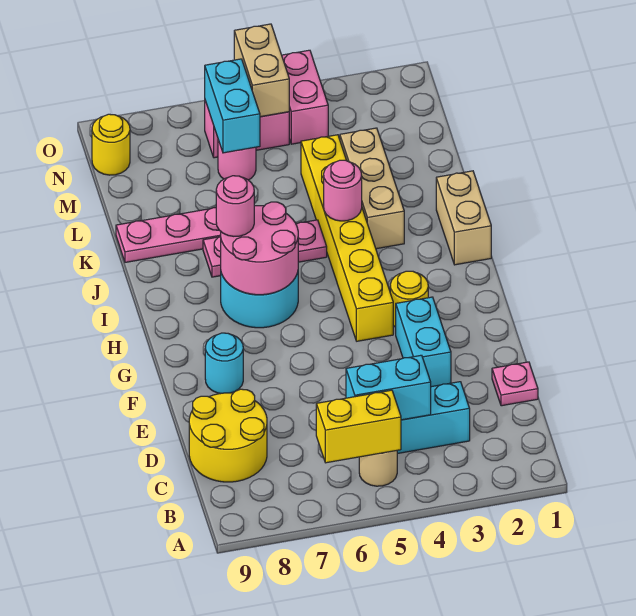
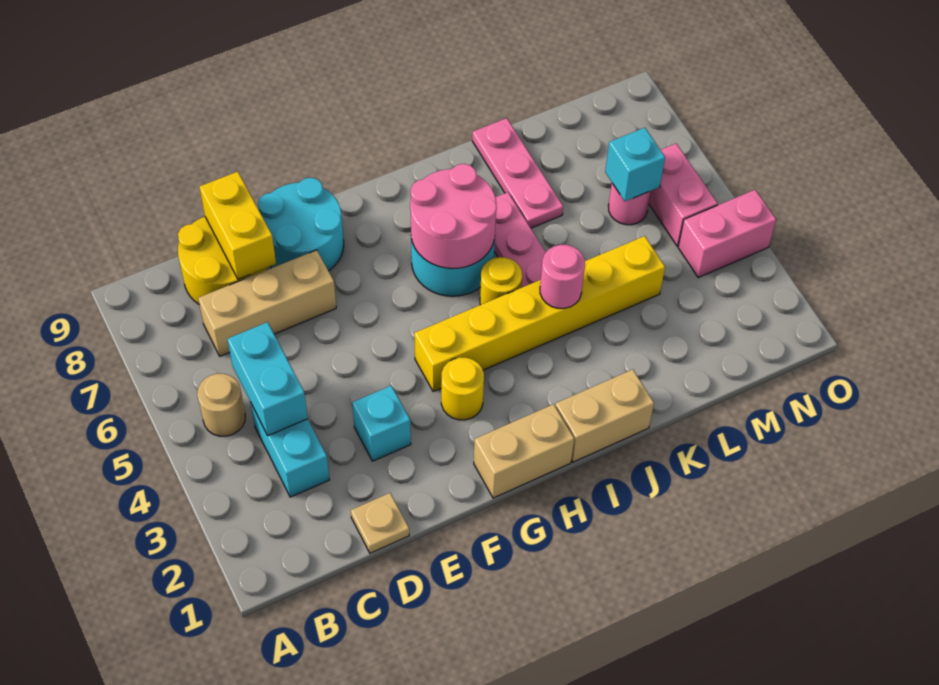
yellow 1x2 brick [316,390,401,463] -> yellow 1x2 brick moved to [199,172,276,279]
pink 1x1 plate [492,362,538,406] -> tan 1x1 plate [351,493,409,553]
cyan 1x2 brick [396,297,451,387] -> cyan 1x1 brick [352,386,411,461]
cyan 1x1 round brick [205,333,243,393] -> cyan 2x2 round brick [258,178,344,271]
pink 1x1 round brick [216,176,254,236] -> none
tan 1x3 brick [340,128,404,249] -> tan 1x3 brick moved to [198,250,336,356]
cyan 1x2 brick [205,59,260,153] -> cyan 1x1 brick [605,128,665,201]
tan 1x2 brick [234,24,289,117] -> tan 1x2 brick moved to [474,404,574,498]
yellow 1x1 round brick [92,114,130,175] -> yellow 1x1 round brick moved to [480,257,522,305]

